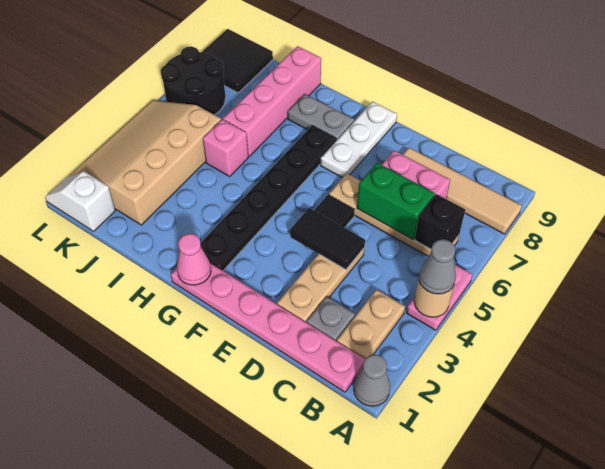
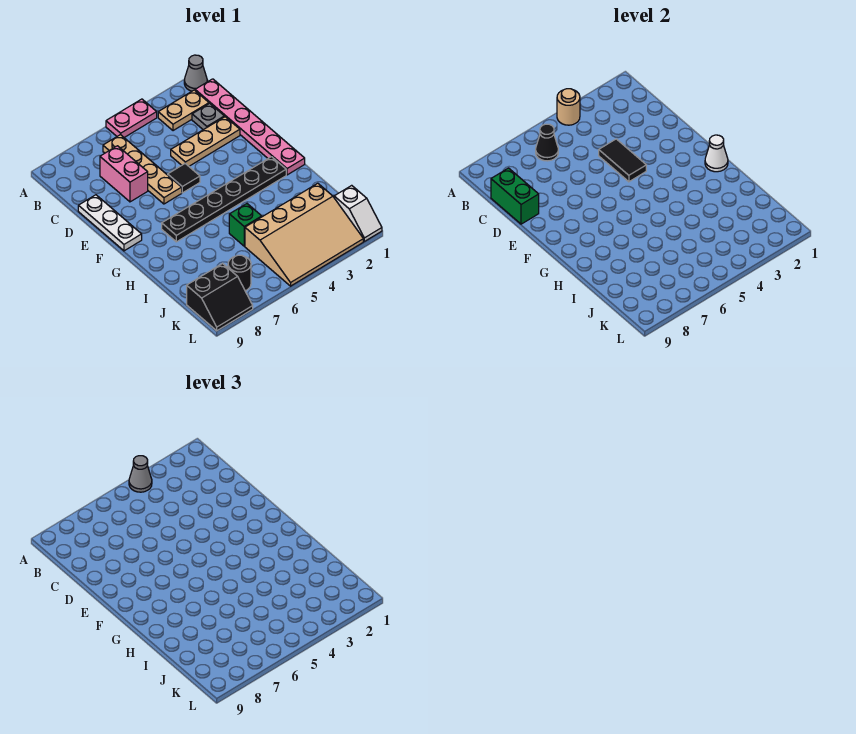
tan 1x4 tile [403,148,522,234] -> none
black 1x1 brick [415,194,465,249] -> black 1x1 cone [536,124,558,161]
green 1x2 brick [357,163,435,239] -> green 1x2 brick moved to [491,168,539,224]
white 1x3 plate [321,102,397,178] -> white 1x3 plate turned to [78,195,142,251]
pink 1x1 cone [177,234,211,285] -> white 1x1 cone [705,135,728,172]
grey 1x2 plate [288,94,354,140] -> none
pink 1x1 brick [203,119,248,176] -> green 1x1 brick [229,204,262,246]
pink 1x4 brick [223,46,321,156] -> none
black 2x2 round brick [161,47,225,115] -> black 1x1 round brick [228,255,251,291]
black 2x2 tile [202,29,273,93] -> black 2x2 slope [187,264,253,331]

